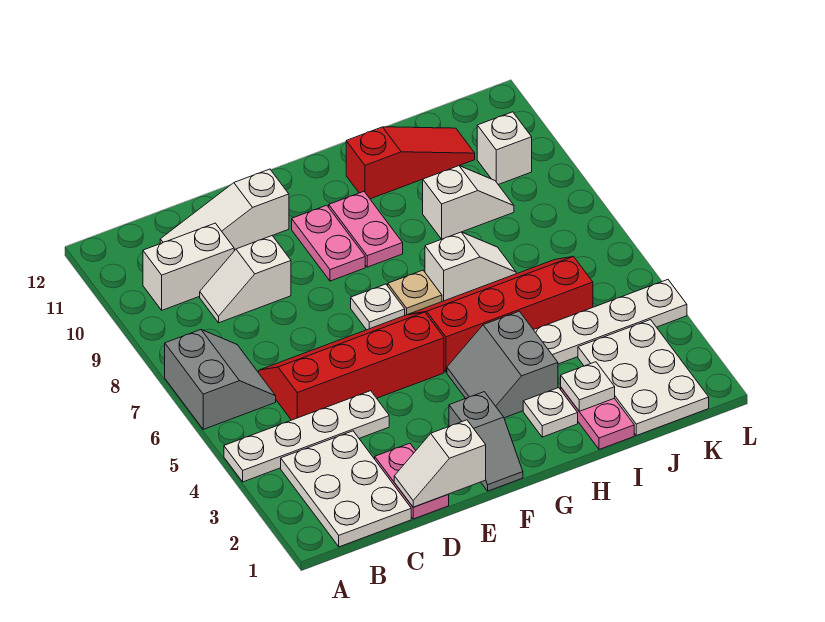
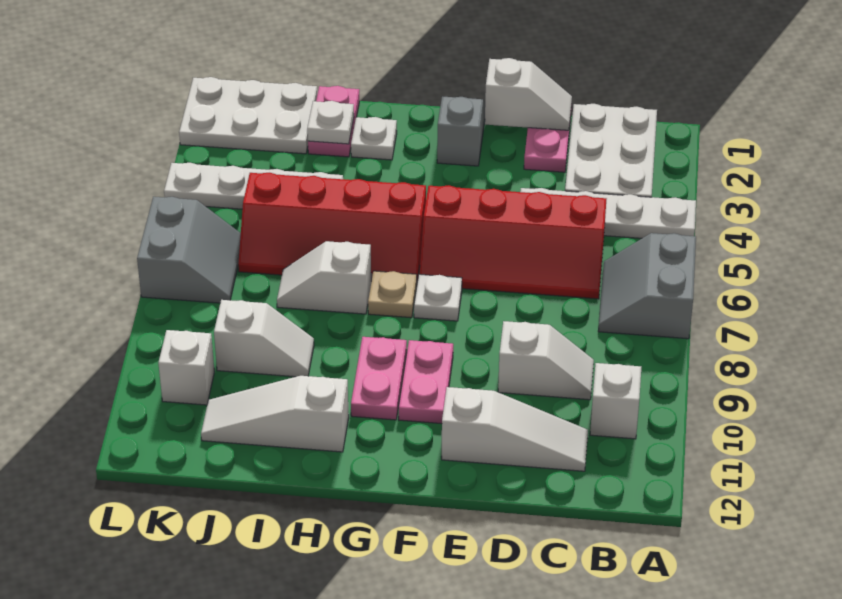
white 1x2 brick [143,223,234,310] -> white 1x1 brick [590,363,641,439]
grey 2x2 slope [447,311,558,418] -> grey 2x2 slope moved to [137,197,241,303]
red 1x3 slope [346,127,475,199] -> white 1x3 slope [201,376,349,452]
white 1x2 slope [423,166,514,239] -> white 1x2 slope turned to [214,300,314,377]
white 2x3 plate [578,320,709,436] -> white 2x3 plate turned to [179,77,317,154]

